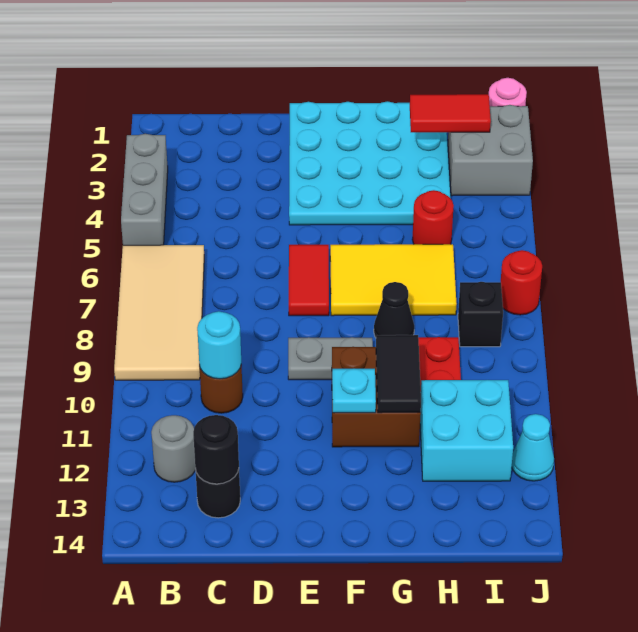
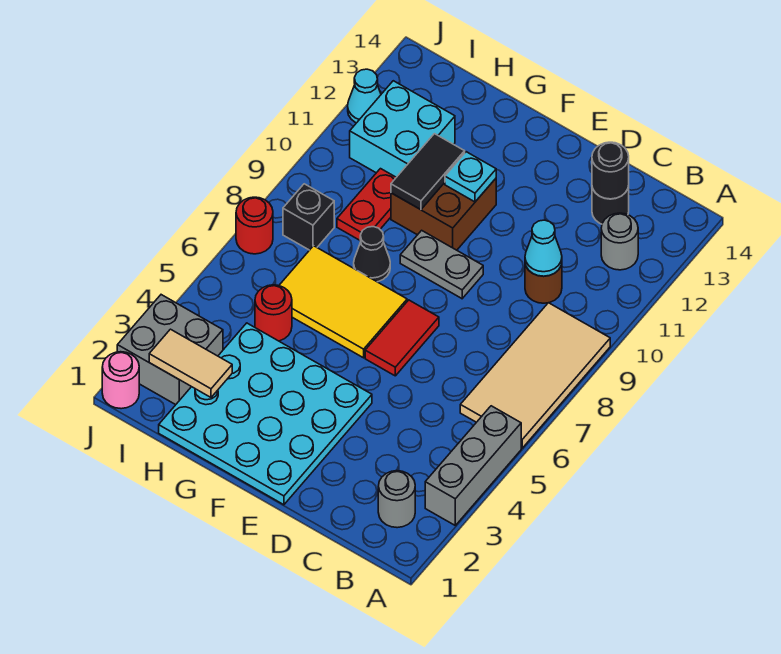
none -> grey 1x1 round brick [378,471,415,528]
cyan 1x1 round brick [197,311,241,379] -> cyan 1x1 cone [525,220,562,276]
red 1x2 tile [410,94,491,132] -> tan 1x2 tile [149,329,232,397]

